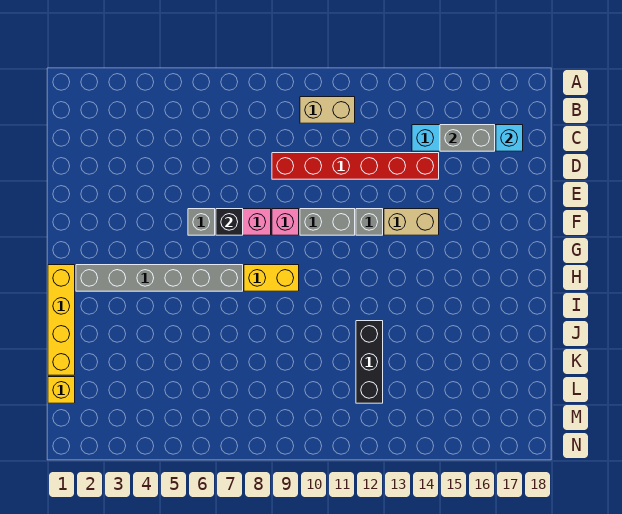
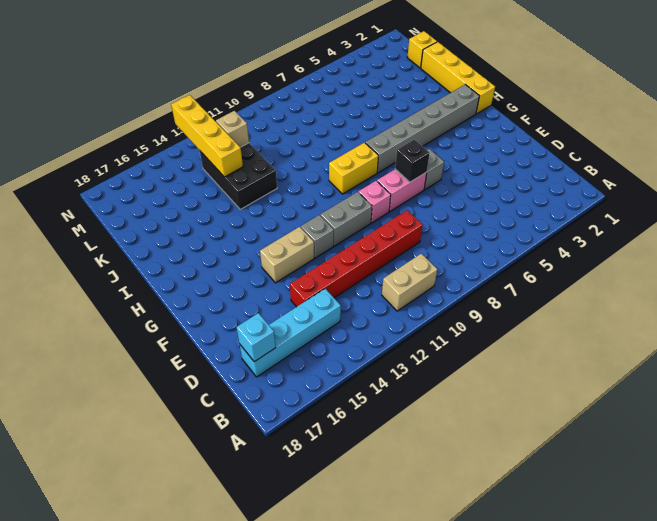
grey 1x2 brick [440,125,495,151] -> none
black 1x3 brick [356,321,383,403] -> black 2x3 brick [200,143,277,210]
none -> yellow 1x4 brick [171,95,243,177]
none -> tan 1x1 brick [216,111,249,147]

